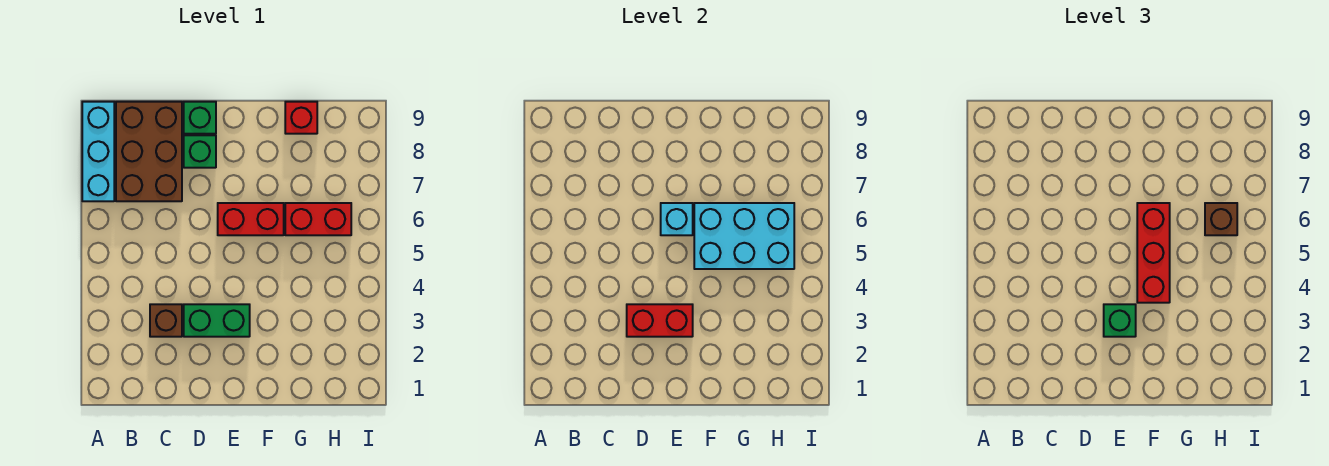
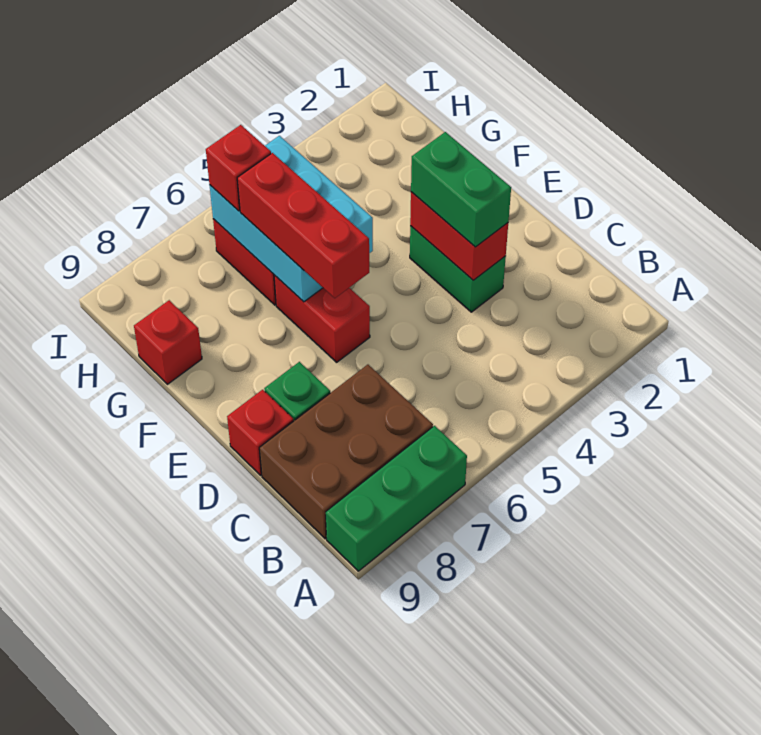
cyan 1x3 brick [82,102,114,201] -> green 1x3 brick [326,426,467,571]
brown 1x1 brick [150,304,182,337] -> none
green 1x1 brick [184,102,216,134] -> red 1x1 brick [227,390,293,475]
green 1x1 brick [1104,304,1136,337] -> green 1x2 brick [411,132,511,247]
cyan 1x1 brick [661,203,693,235] -> none
red 1x3 brick [1137,203,1170,303] -> red 1x3 brick turned to [237,153,369,298]
brown 1x1 brick [1205,203,1237,235] -> red 1x1 brick [206,125,271,211]

